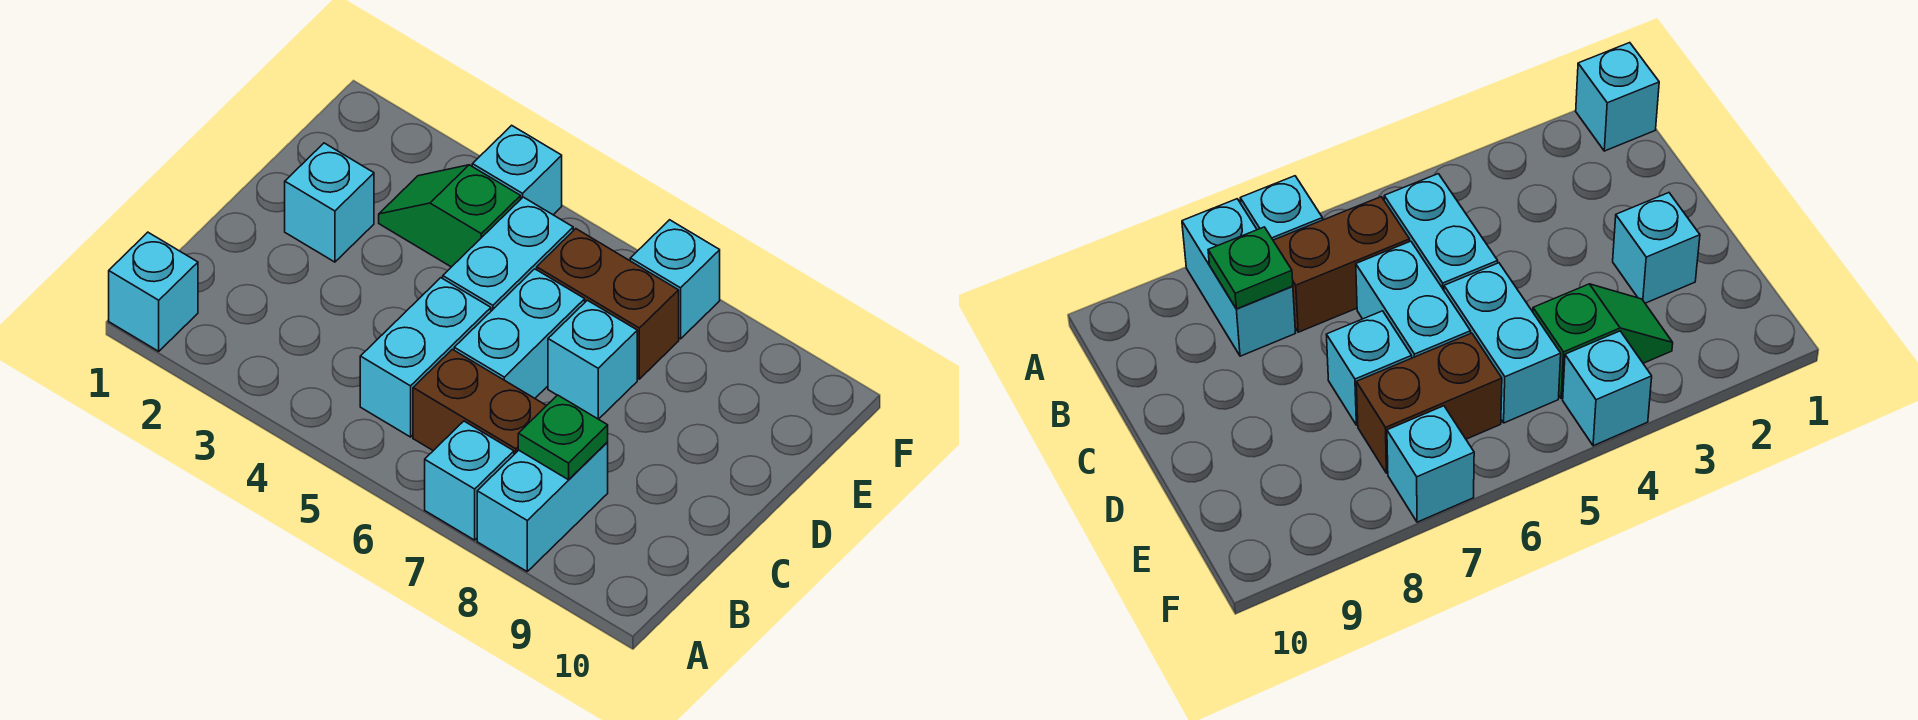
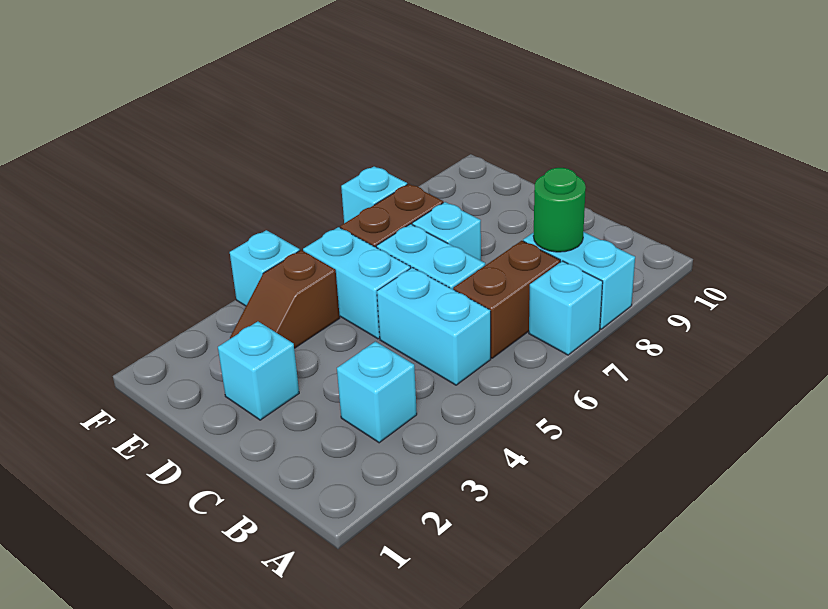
cyan 1x1 brick [109,232,198,351] -> cyan 1x1 brick moved to [337,341,417,443]
green 1x1 plate [518,395,608,480] -> green 1x1 round brick [534,168,586,252]
green 1x2 slope [379,165,521,267] -> brown 1x2 slope [230,250,340,348]

